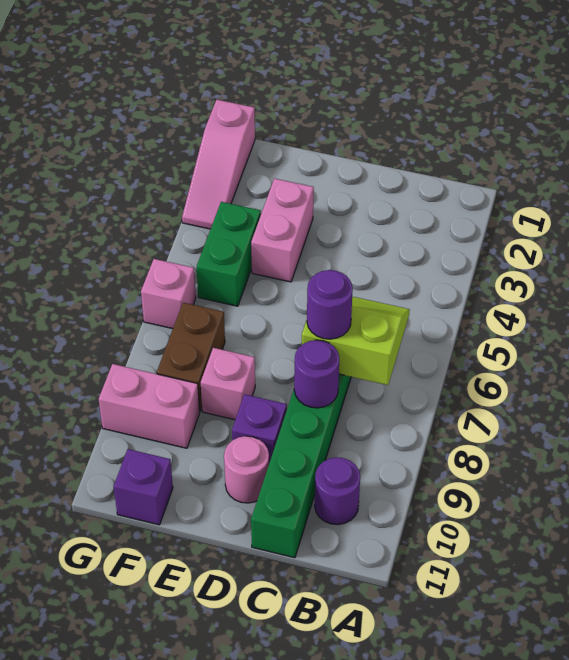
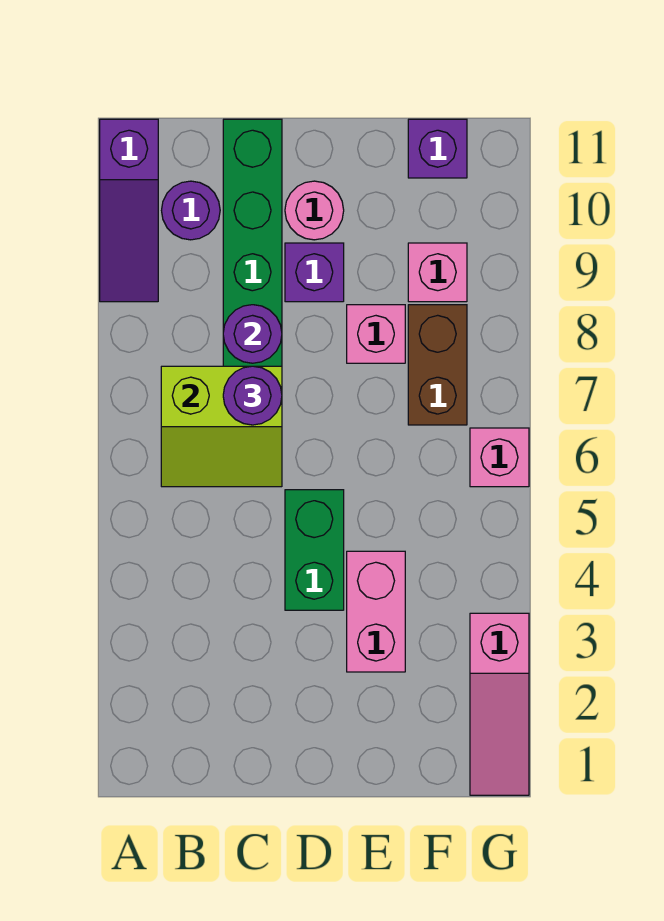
none -> purple 1x3 slope [100,119,158,302]
green 1x2 brick [197,202,261,306] -> green 1x2 brick moved to [285,490,344,610]
pink 1x2 brick [99,364,200,448] -> pink 1x1 brick [408,243,467,302]
pink 1x3 slope [182,100,255,229] -> pink 1x3 slope turned to [470,613,529,795]

